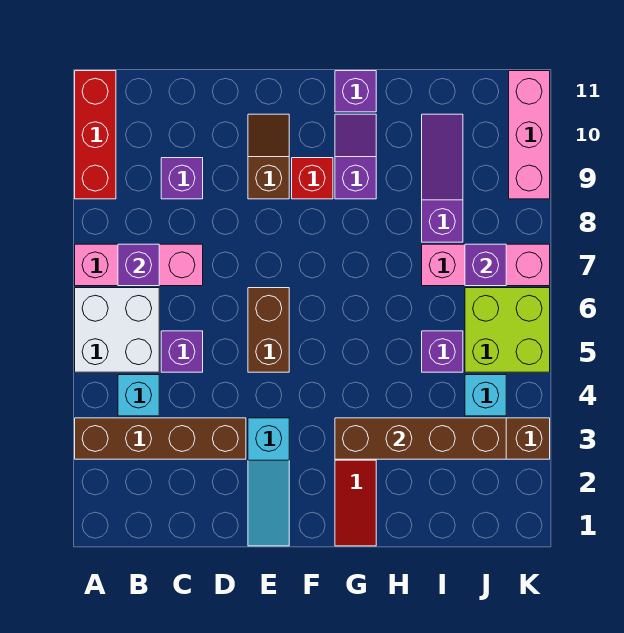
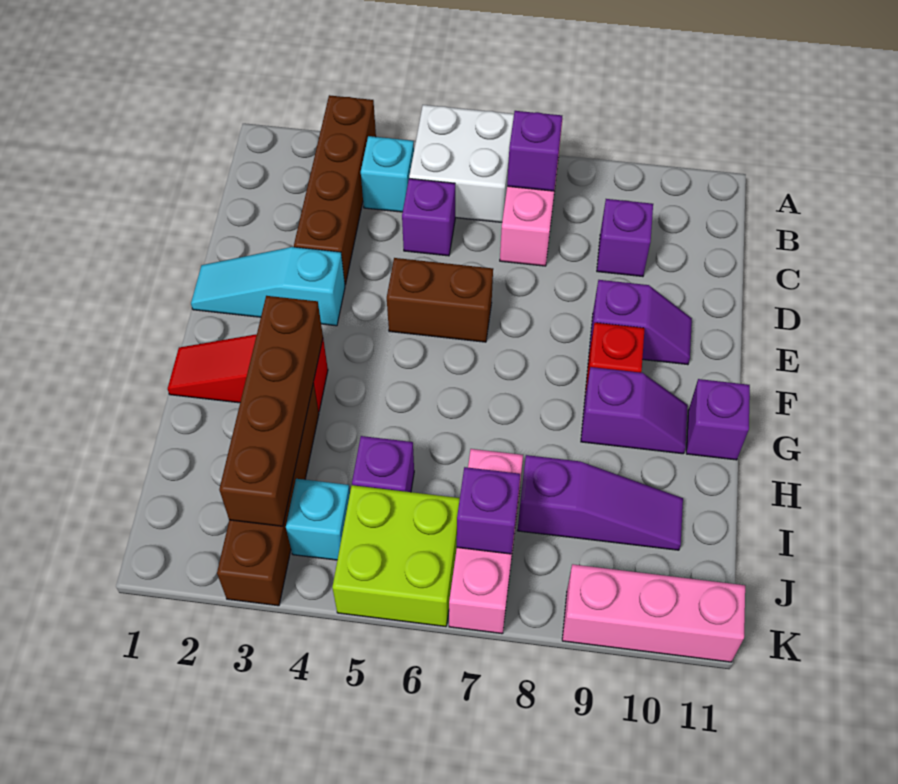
red 1x3 brick [75,71,116,199] -> none
brown 1x2 slope [248,114,289,199] -> purple 1x2 slope [589,280,692,365]

